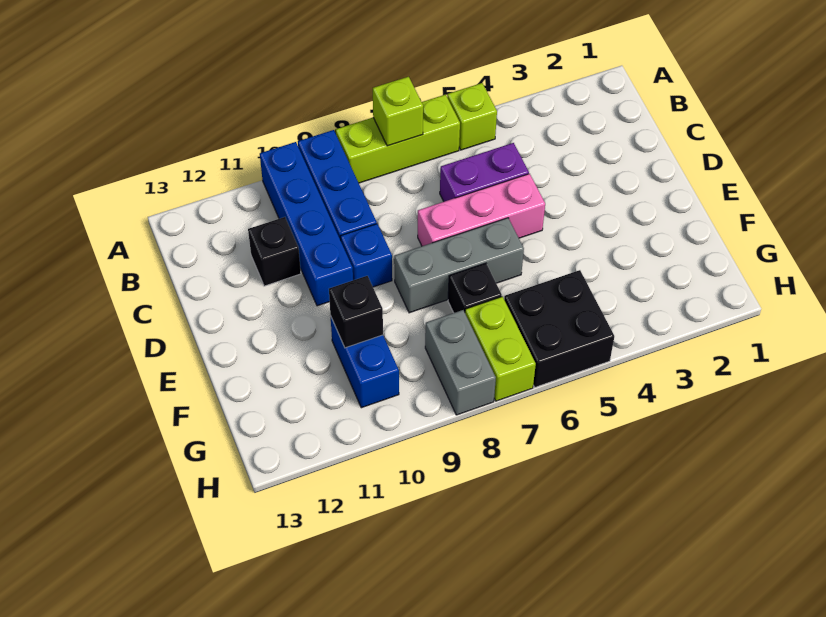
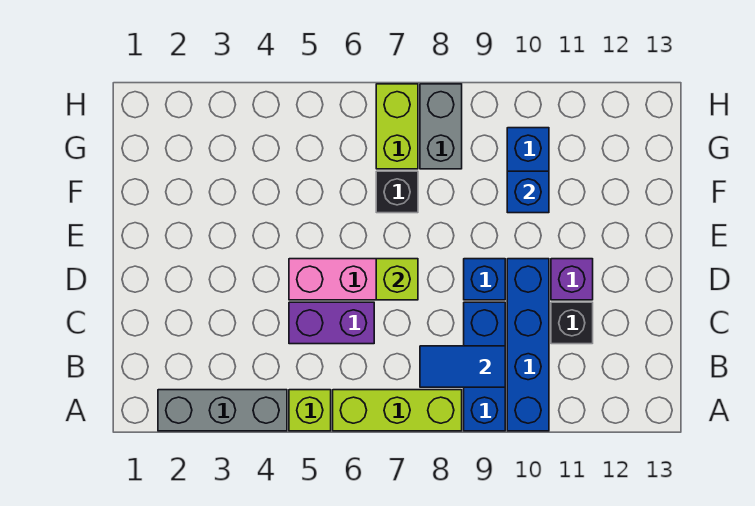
lime 1x1 brick [373,77,423,146] -> lime 1x1 brick moved to [376,259,418,300]
none -> blue 1x2 tile [420,346,505,387]
none -> purple 1x1 brick [551,259,593,300]
grey 1x3 brick [394,218,524,313] -> grey 1x3 brick moved to [158,390,287,431]
black 1x1 brick [329,276,383,348] -> blue 1x1 brick [507,171,549,213]
black 2x2 brick [504,270,614,387] -> none

